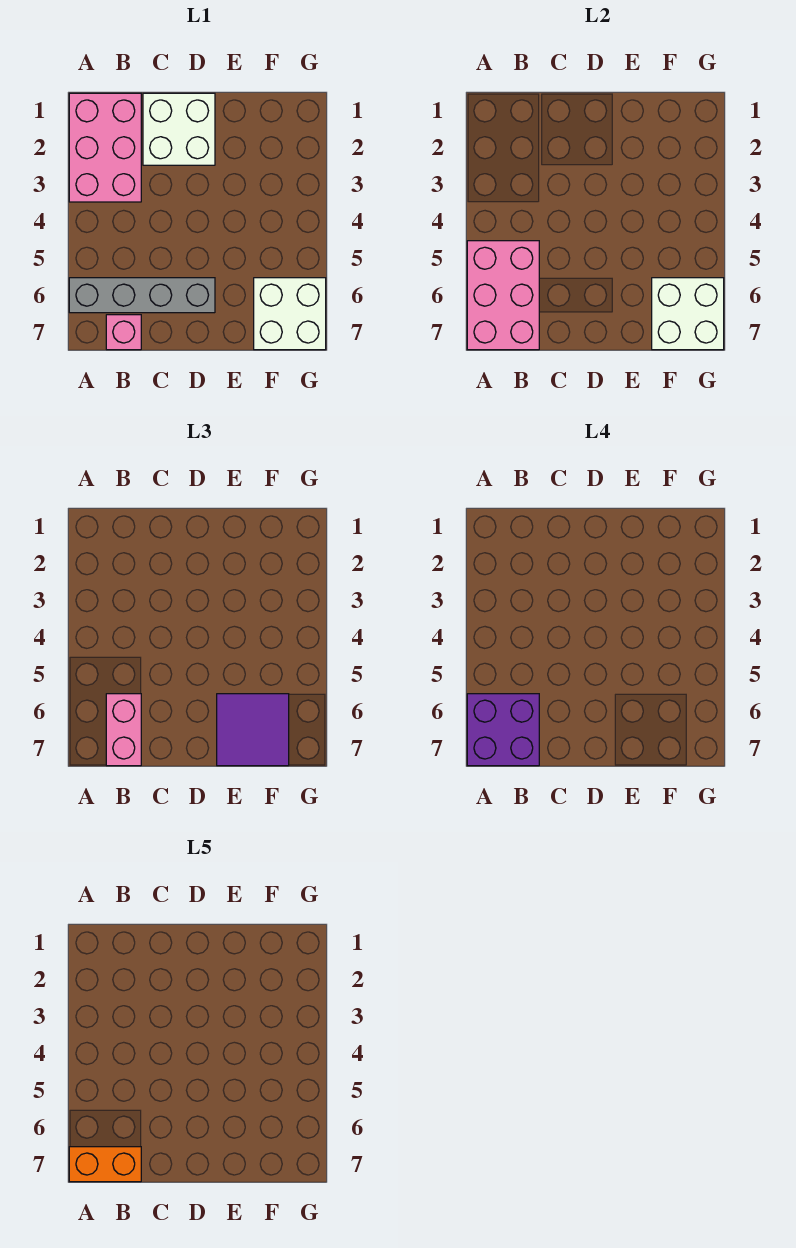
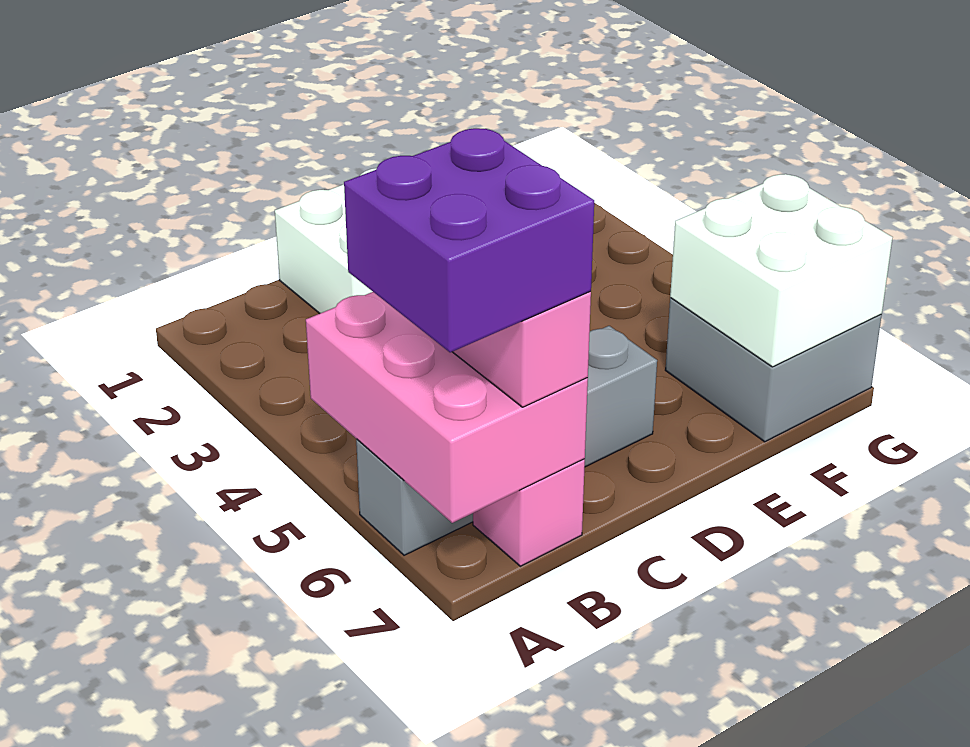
pink 2x3 brick [69,93,141,202] -> none
orange 1x2 brick [69,1147,141,1182] -> none
purple 2x2 tile [217,694,289,766] -> none
white 2x2 brick [254,278,326,350] -> grey 2x2 brick [666,298,882,442]

